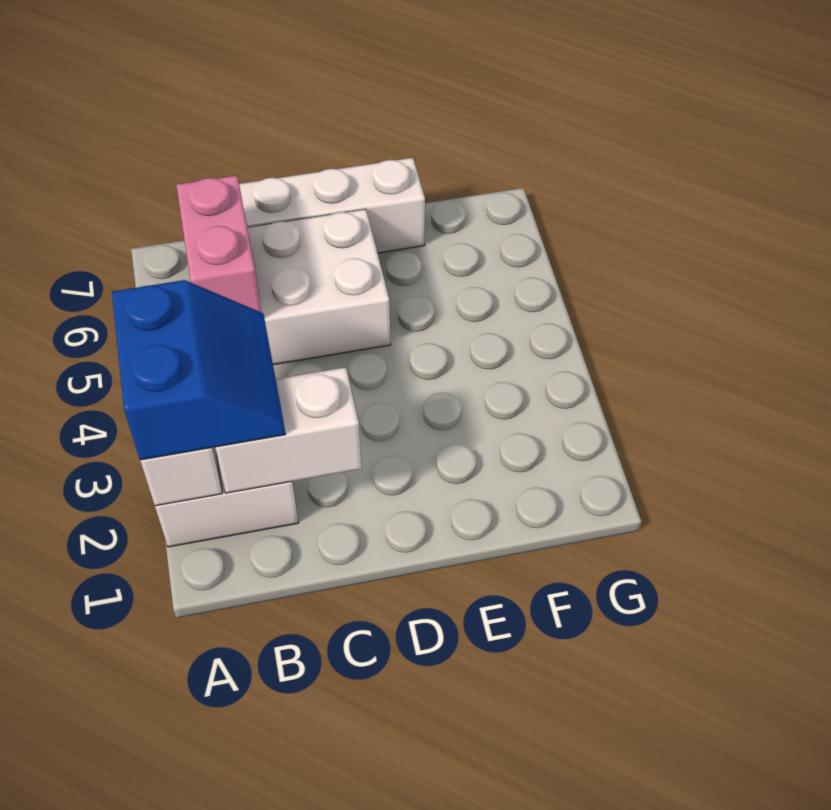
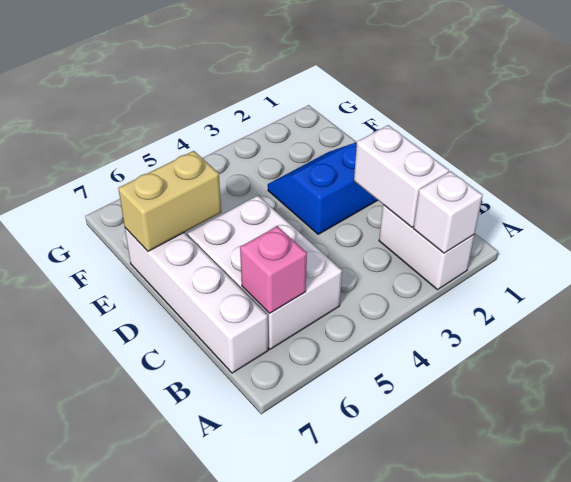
blue 2x2 slope [112,280,285,460] -> blue 2x2 slope moved to [268,143,378,234]
pink 1x2 brick [176,175,261,312] -> pink 1x1 brick [240,226,307,314]
none -> tan 1x2 brick [118,151,221,251]

